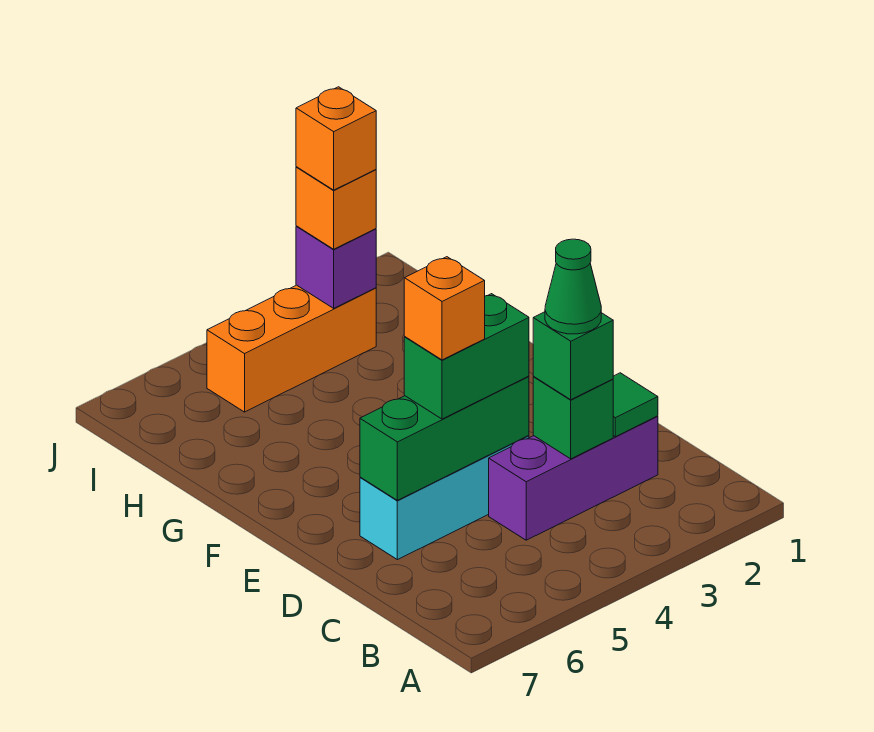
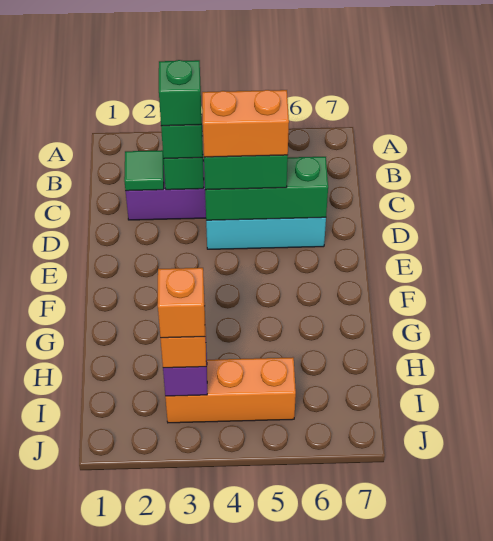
green 1x1 cone [545,239,601,334] -> green 1x1 brick [159,60,201,126]
orange 1x1 brick [404,257,485,360] -> orange 1x2 brick [202,90,289,157]

